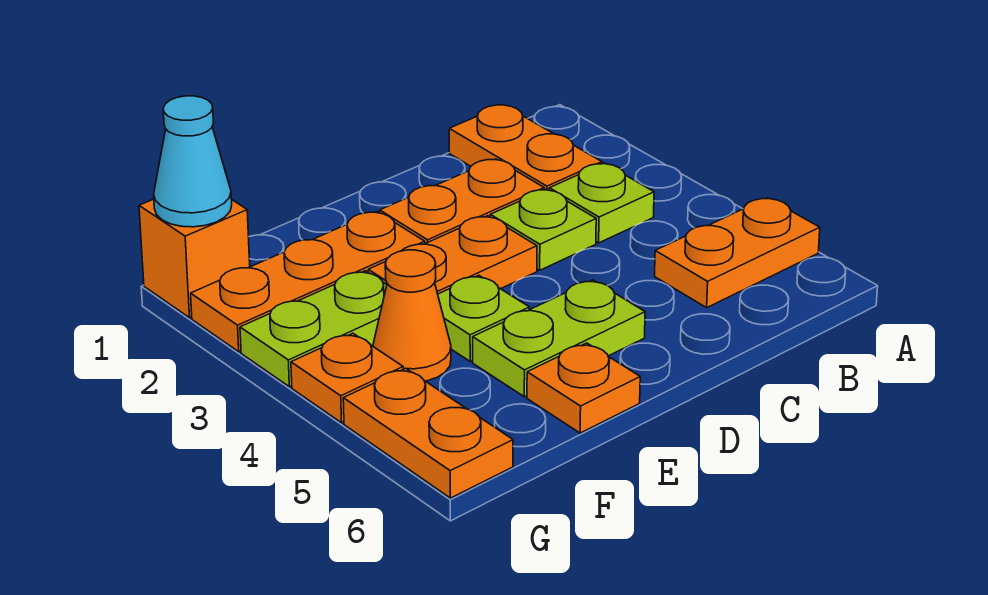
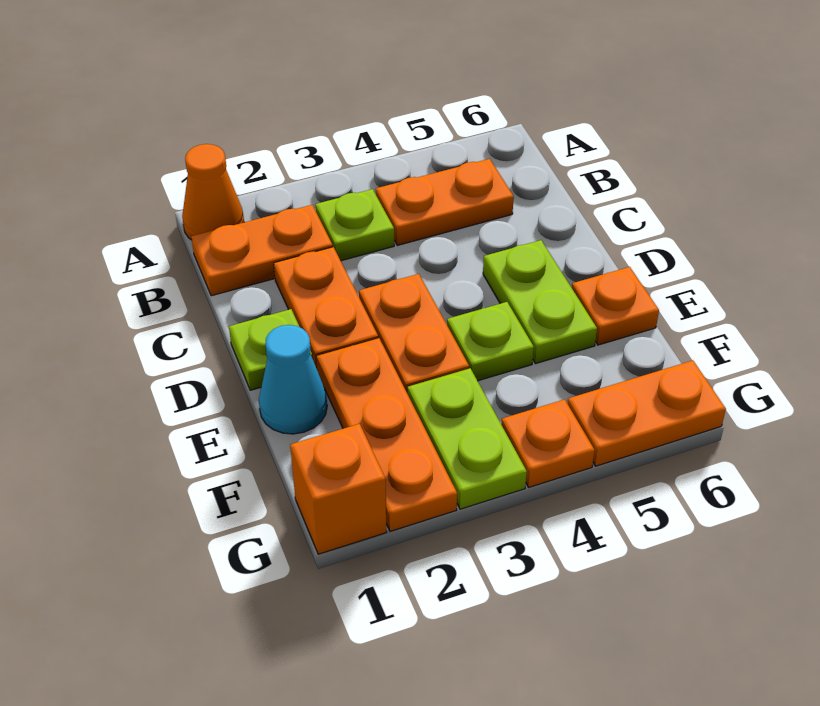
orange 1x2 plate [655,198,820,308] -> orange 1x2 plate turned to [376,159,514,245]
lime 1x1 plate [490,189,596,270] -> lime 1x1 plate moved to [229,309,313,390]
orange 1x1 cone [373,250,451,381] -> orange 1x1 cone moved to [182,144,244,240]
cyan 1x1 cone [154,96,232,227] -> cyan 1x1 cone moved to [259,325,327,434]

